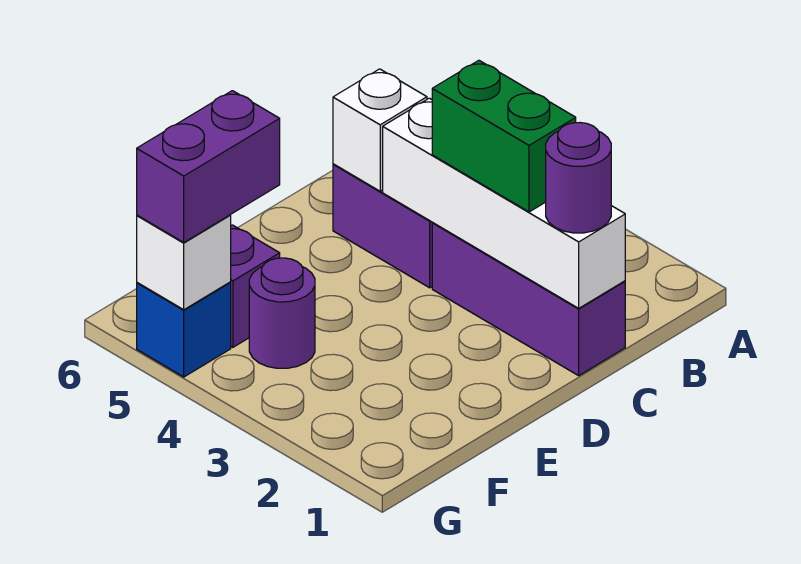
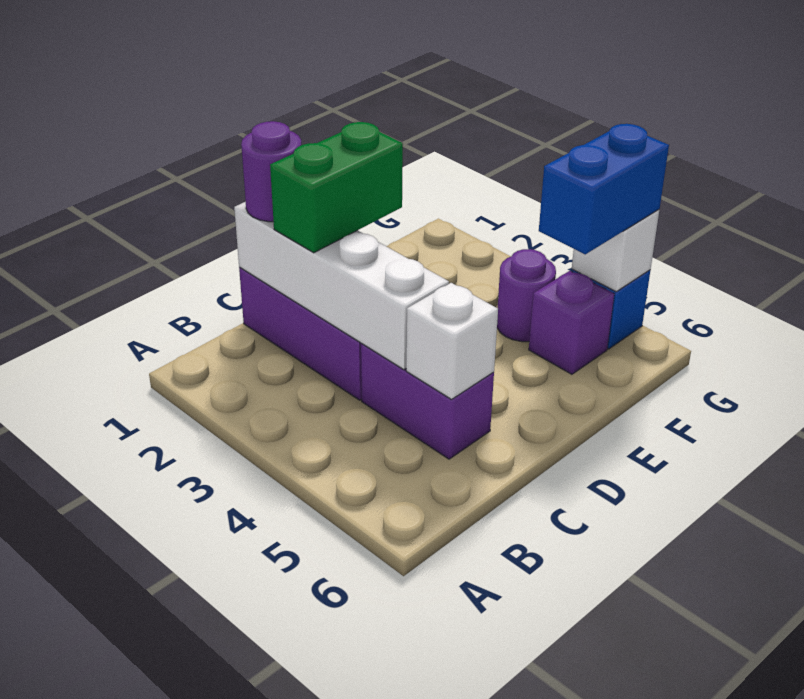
green 1x2 brick [432,60,576,212] -> green 1x2 brick turned to [270,122,403,253]
purple 1x2 brick [137,91,280,242] -> blue 1x2 brick [539,124,669,254]

